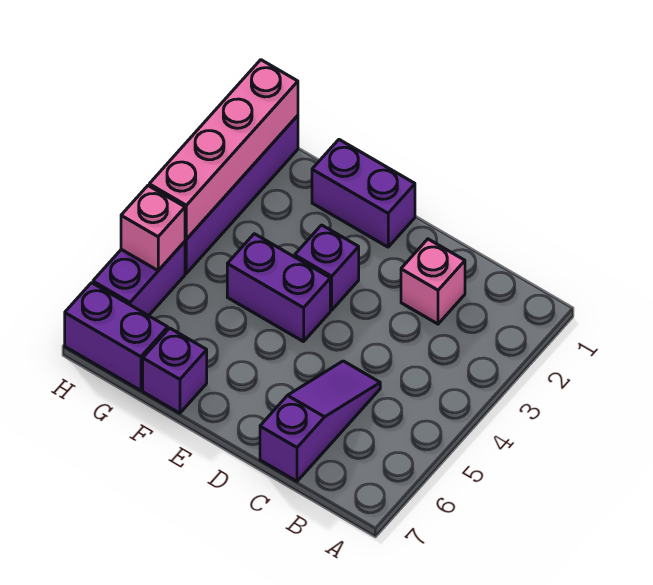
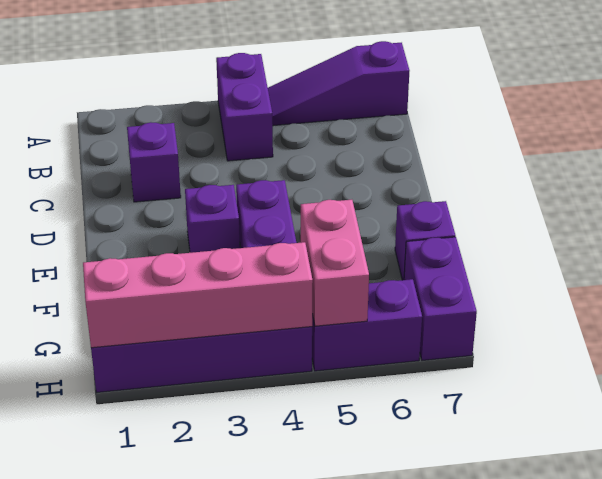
pink 1x1 brick [401,239,465,324] -> purple 1x1 brick [127,122,181,202]
purple 1x3 slope [260,361,380,481] -> purple 1x3 slope moved to [268,41,410,126]
purple 1x2 brick [312,140,415,247] -> purple 1x2 brick moved to [216,53,273,161]
pink 1x1 brick [121,186,185,270] -> pink 1x2 brick [301,200,369,326]

